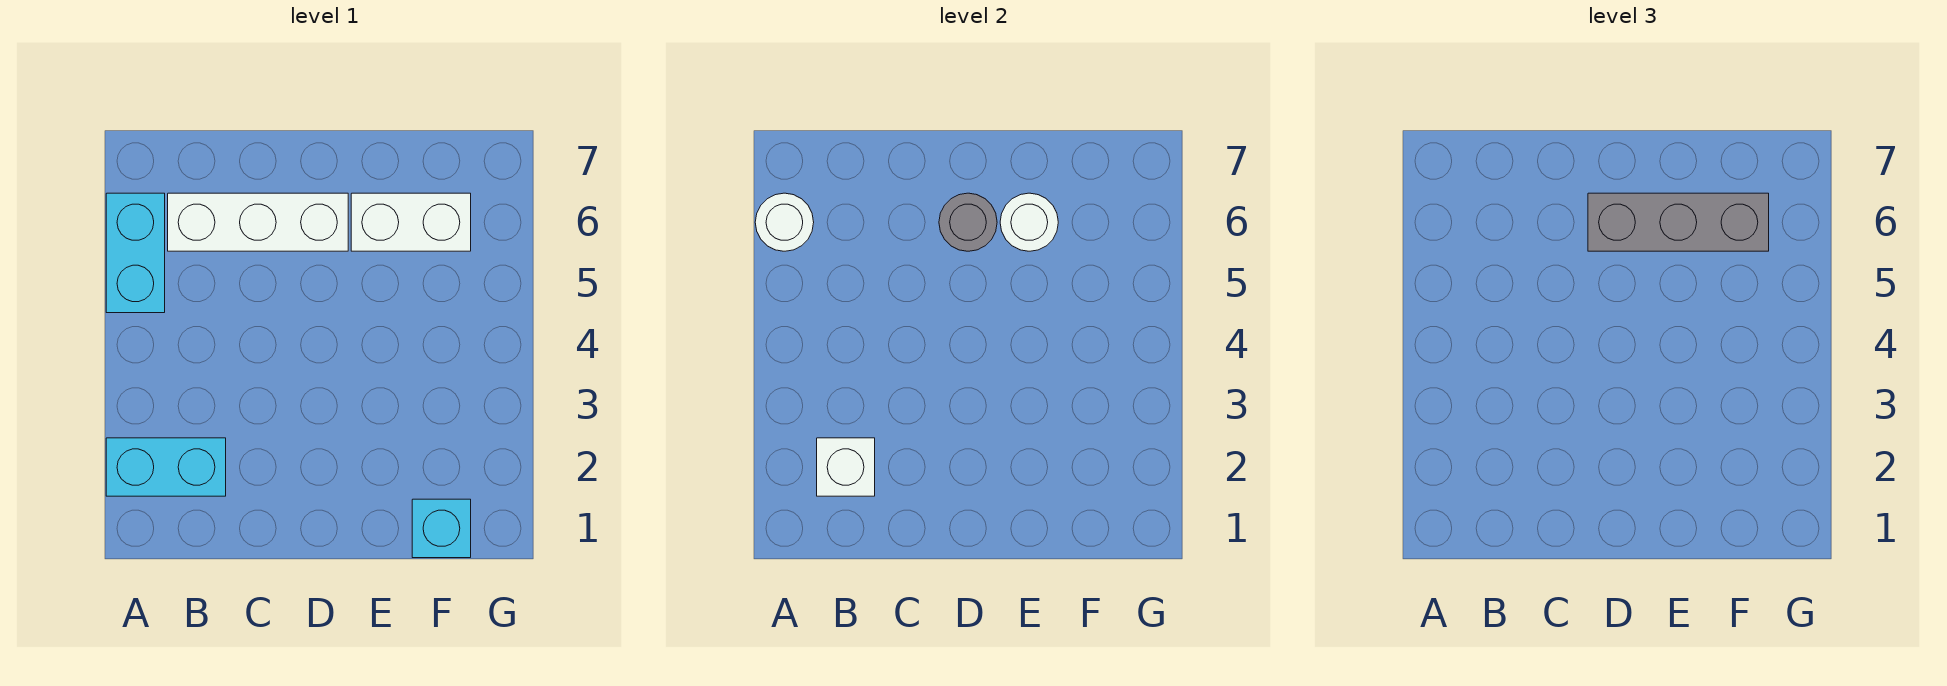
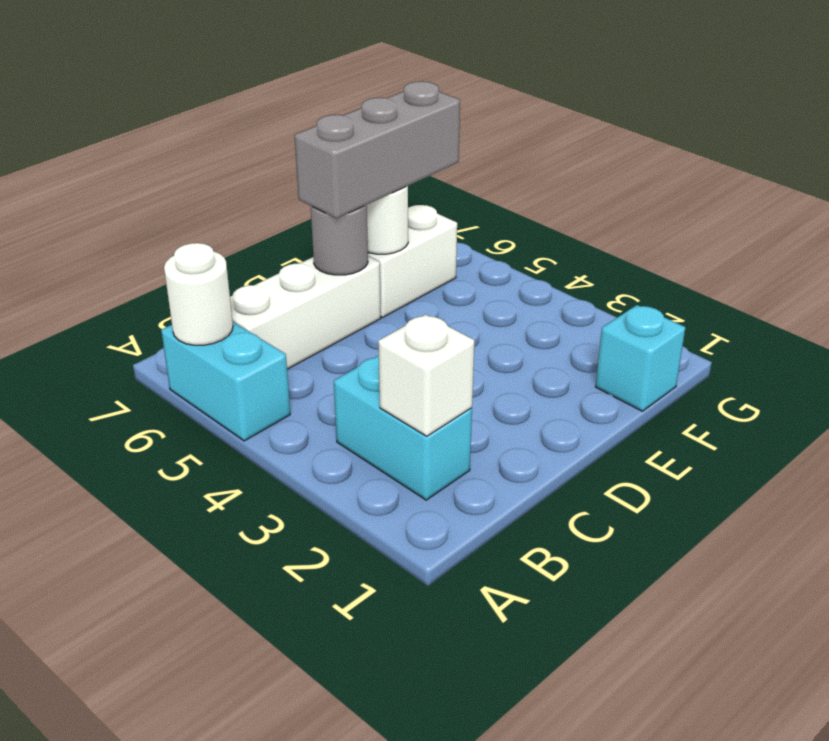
cyan 1x2 brick [106,438,226,496] -> cyan 1x2 brick turned to [334,355,472,500]

